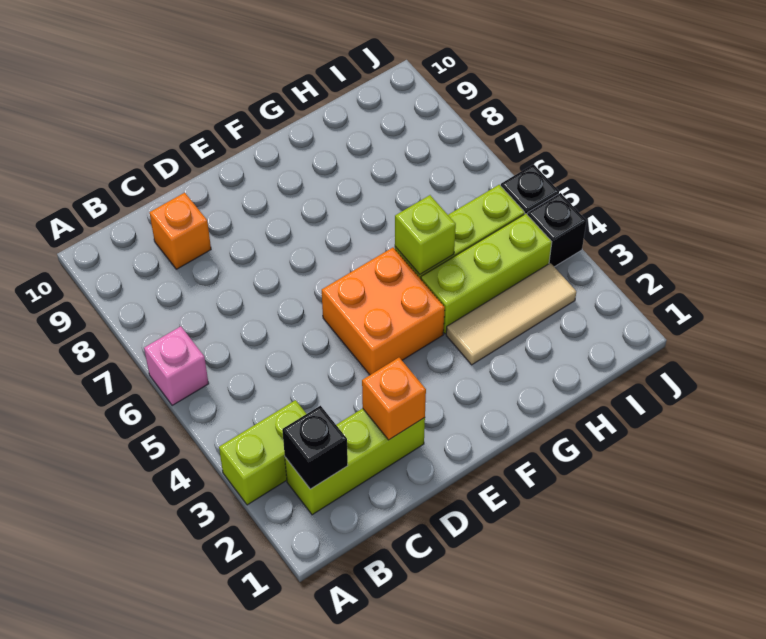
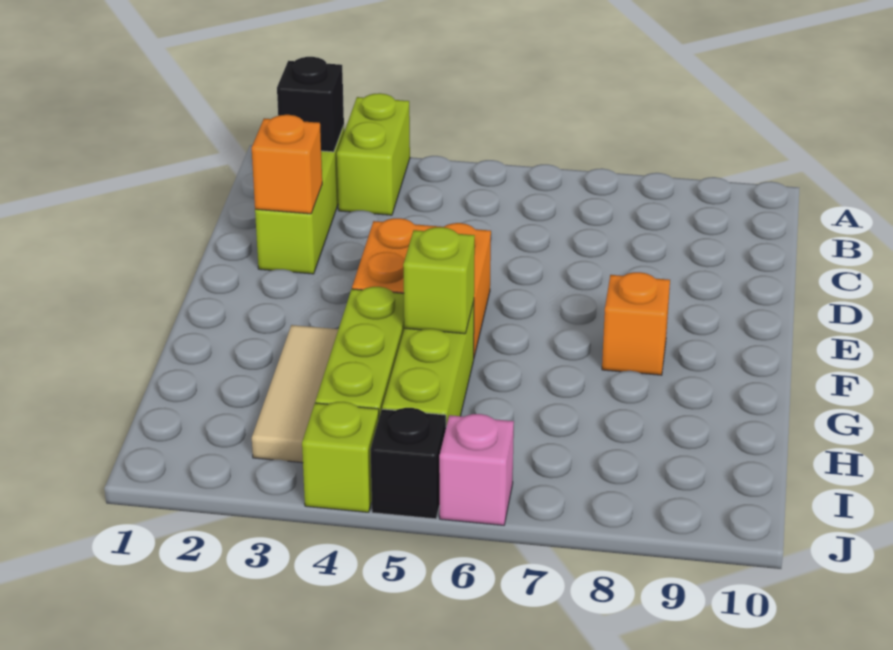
pink 1x1 brick [144,326,209,405] -> pink 1x1 brick moved to [439,414,514,525]
orange 1x1 brick [149,193,211,269] -> orange 1x1 brick moved to [602,272,670,375]
black 1x1 brick [527,193,586,267] -> lime 1x1 brick [302,402,379,512]

